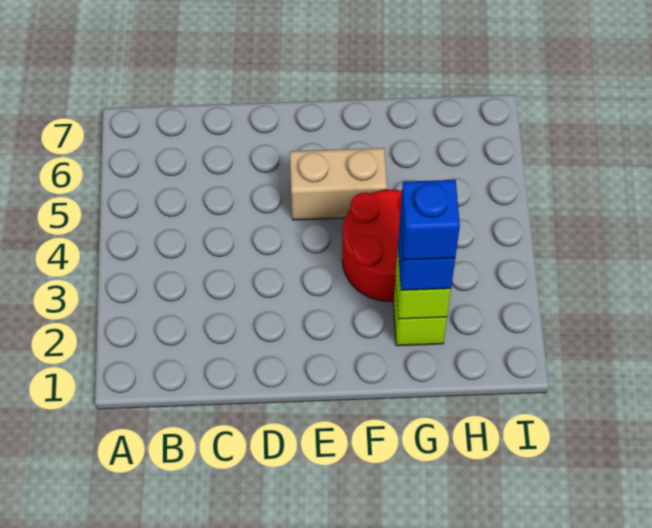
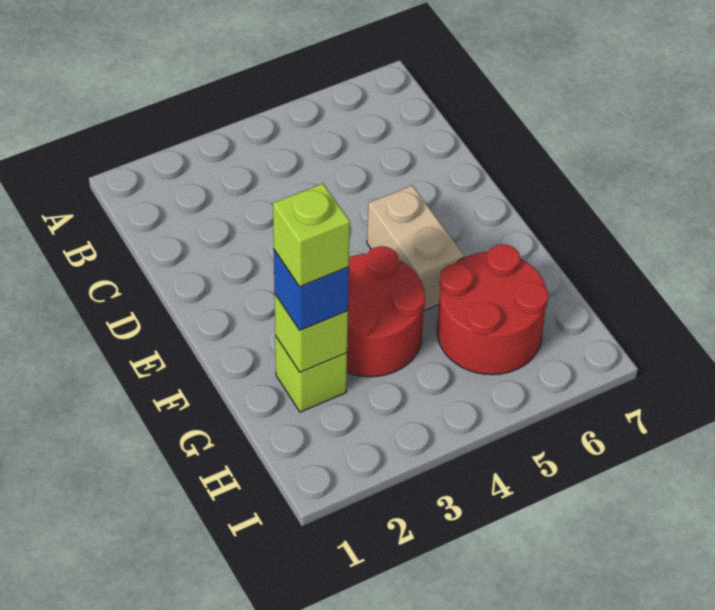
blue 1x1 brick [400,180,460,260] -> lime 1x1 brick [273,183,350,287]
none -> red 2x2 round brick [437,245,548,375]

